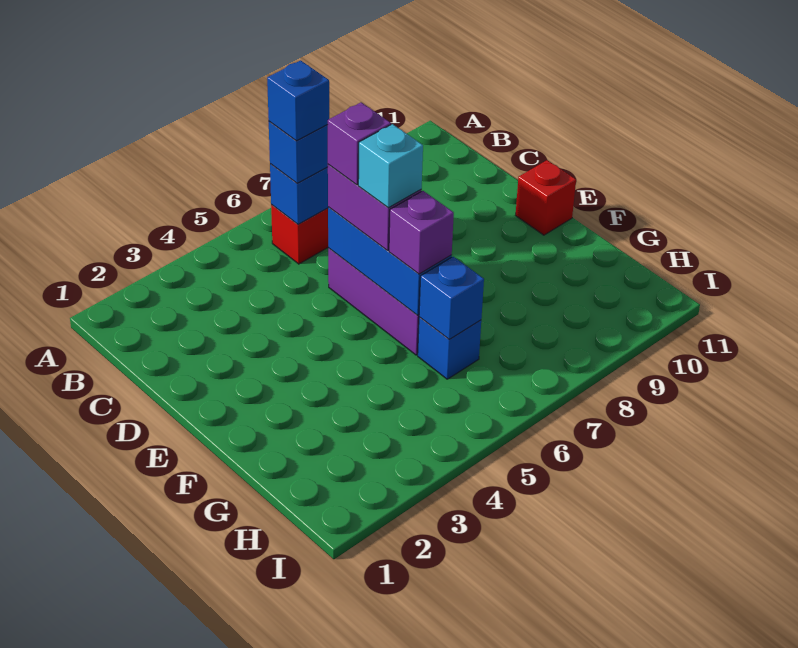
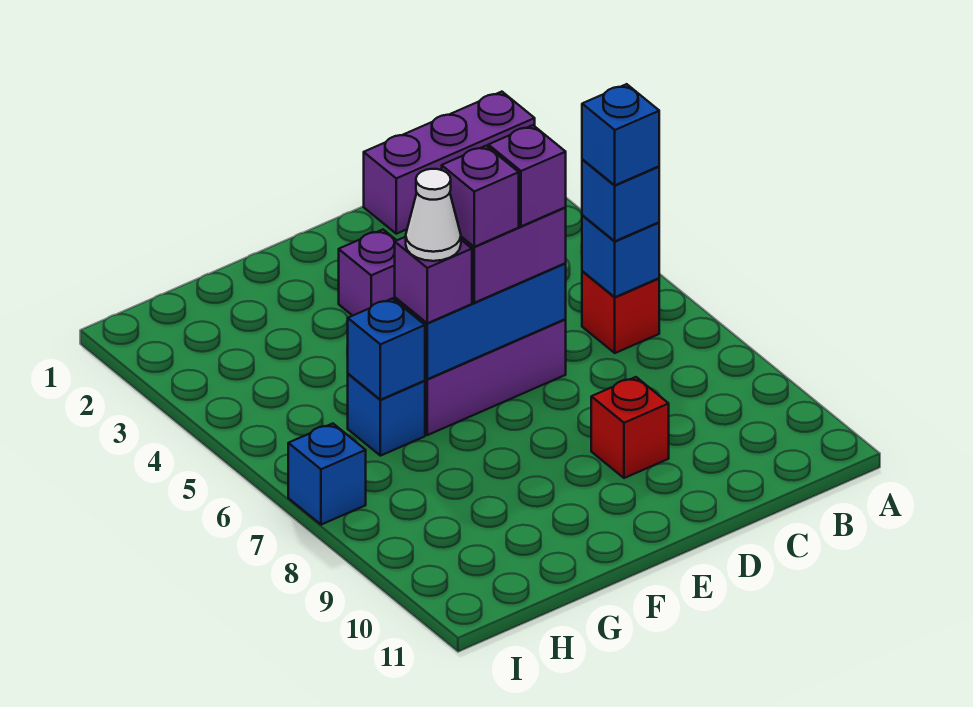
none -> purple 1x3 brick [364,92,535,234]
none -> purple 1x1 brick [339,230,397,316]
cyan 1x1 brick [358,124,423,208] -> purple 1x1 brick [442,146,519,247]
red 1x1 brick [516,160,576,235] -> red 1x1 brick moved to [591,377,669,478]
none -> white 1x1 cone [406,169,461,261]
none -> blue 1x1 brick [288,424,366,525]

